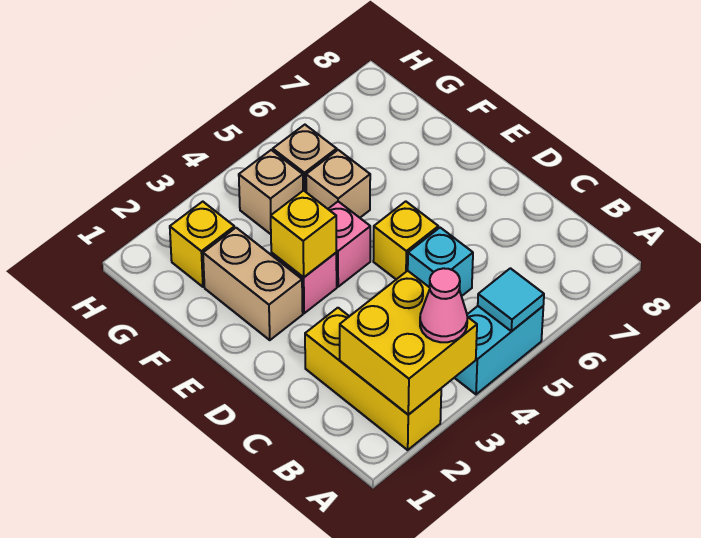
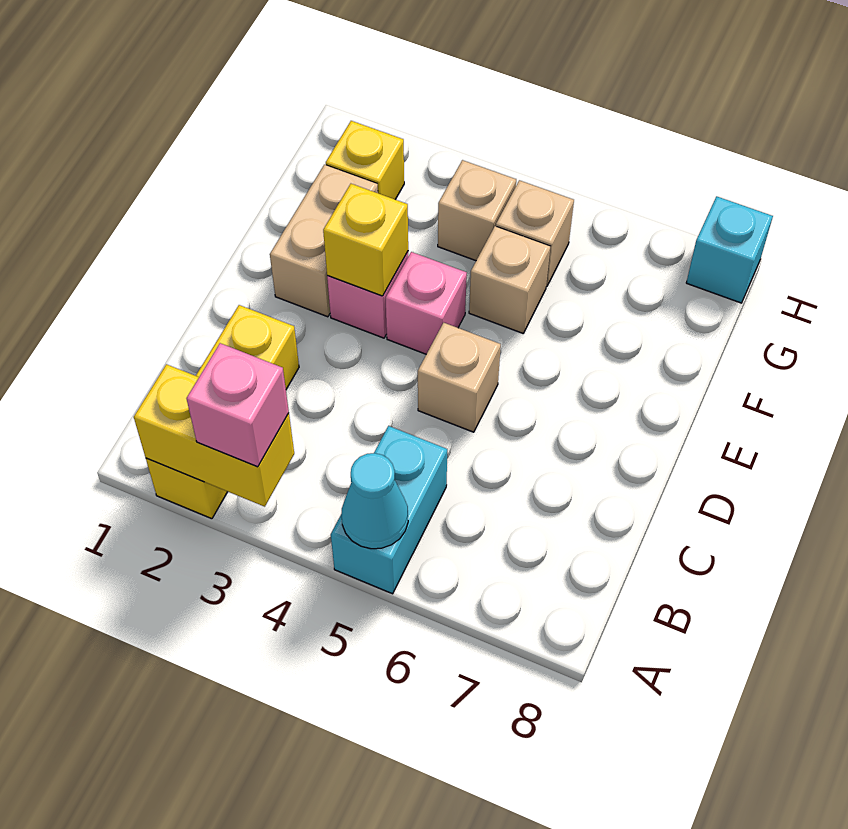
yellow 2x2 brick [340,271,477,415] -> yellow 1x2 brick [134,364,294,507]
pink 1x1 cone [420,268,467,342] -> pink 1x1 brick [187,343,289,467]
cyan 1x2 brick [455,306,543,394] -> cyan 1x2 brick turned to [331,426,447,594]
cyan 1x1 tile [478,268,544,331] -> cyan 1x1 cone [342,453,408,549]
cyan 1x1 brick [408,228,473,296] -> cyan 1x1 brick moved to [686,196,773,303]
yellow 1x1 brick [373,201,438,279] -> tan 1x1 brick [418,323,501,432]

